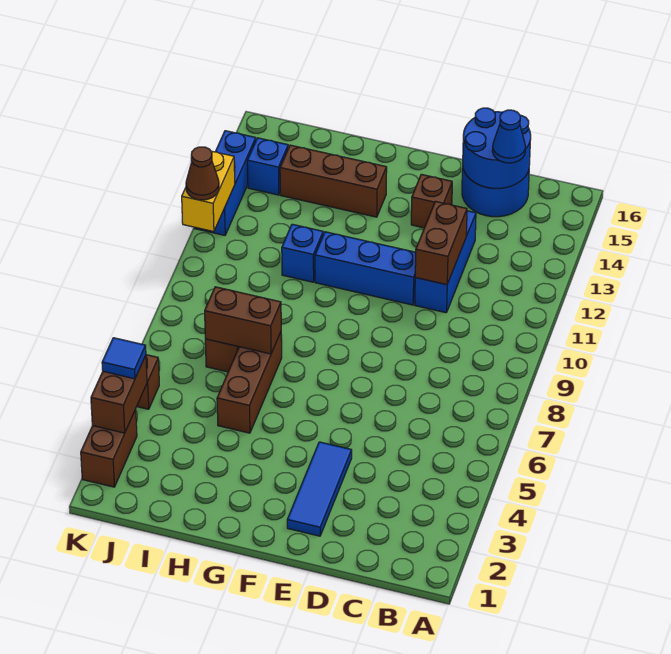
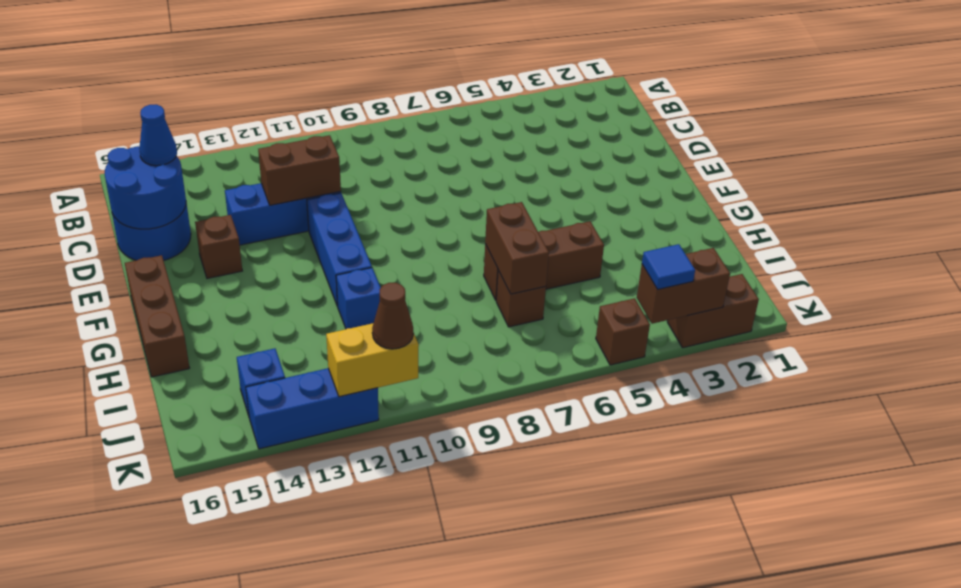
blue 1x3 tile [287,442,352,536] -> none
brown 1x3 brick [280,145,387,217] -> brown 1x3 brick moved to [125,255,189,377]

